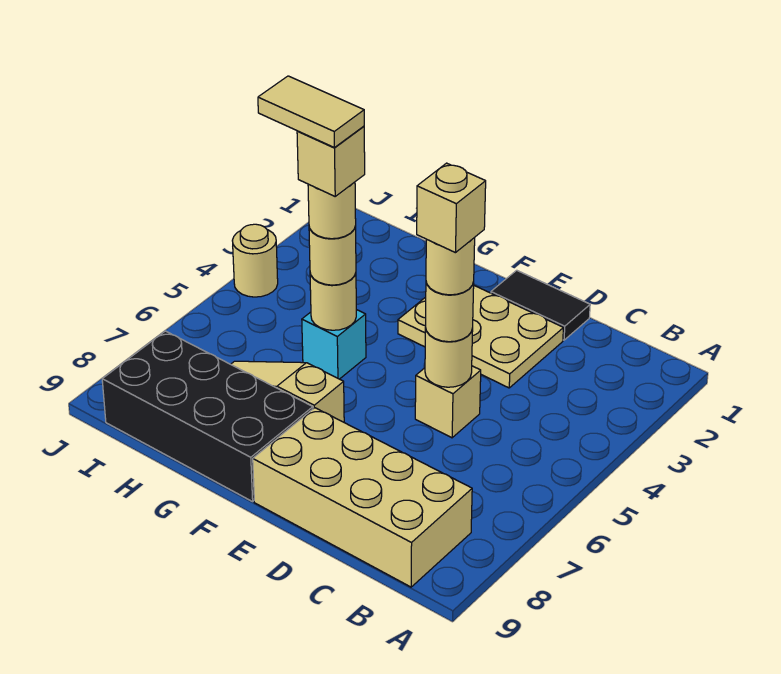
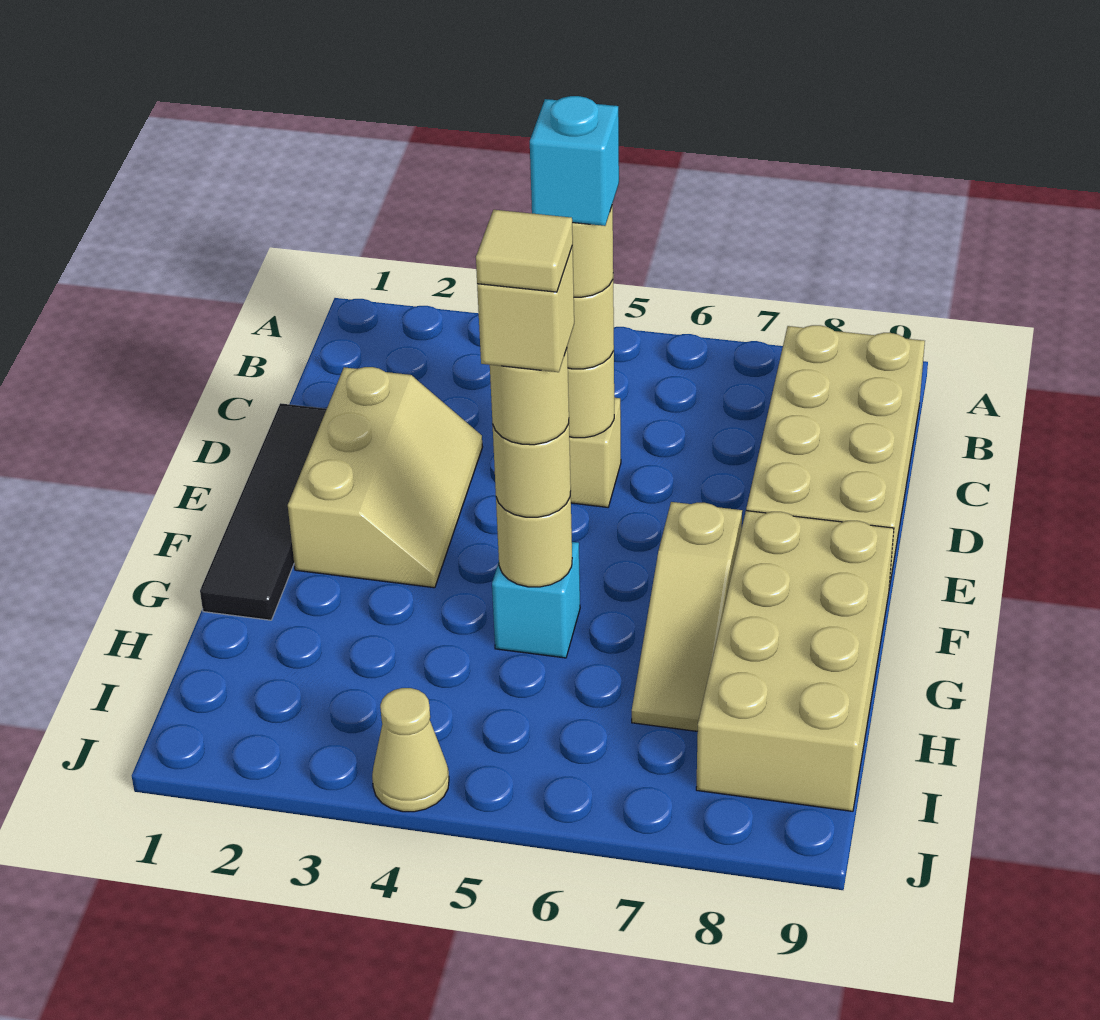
black 1x2 tile [491,270,590,340] -> black 1x4 tile [200,403,327,620]
tan 2x3 plate [398,286,563,388] -> tan 2x3 slope [288,367,482,588]
tan 1x1 brick [417,163,486,253] -> cyan 1x1 brick [530,96,619,226]
black 2x4 brick [102,331,313,502] -> tan 2x4 brick [696,511,894,811]
tan 1x2 tile [258,76,364,148] -> tan 1x1 tile [476,210,573,292]
tan 1x1 round brick [232,224,278,297] -> tan 1x1 cone [372,688,449,812]

